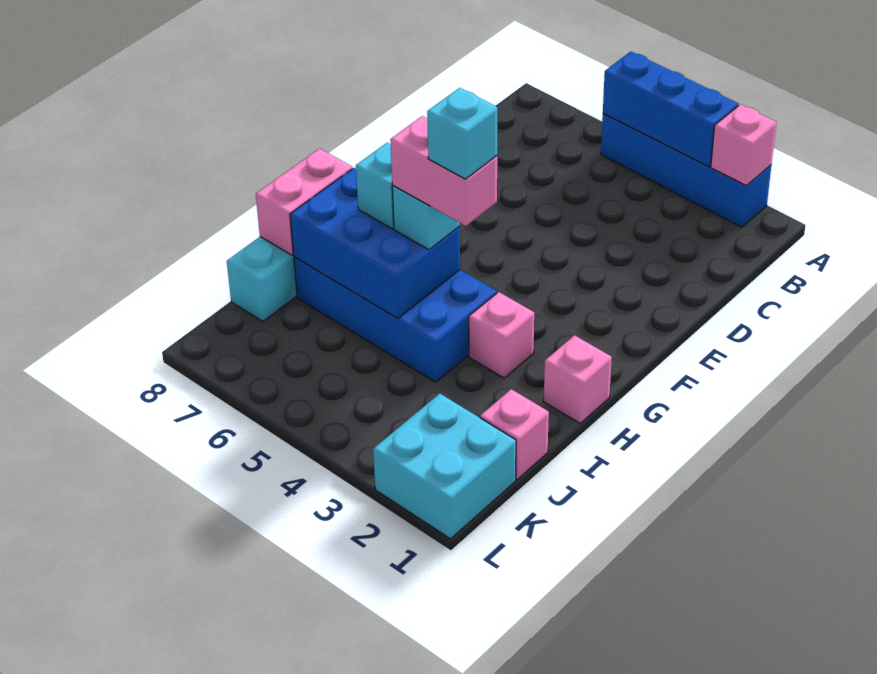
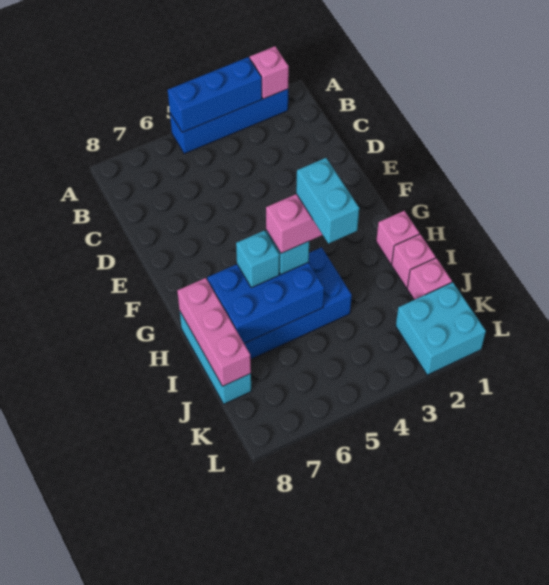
pink 1x1 brick [469,292,534,378] -> pink 1x1 brick moved to [392,234,436,288]
cyan 1x1 brick [427,88,497,179] -> cyan 1x2 brick [296,158,359,244]
pink 1x2 brick [256,148,352,255] -> pink 1x3 brick [177,278,251,386]

